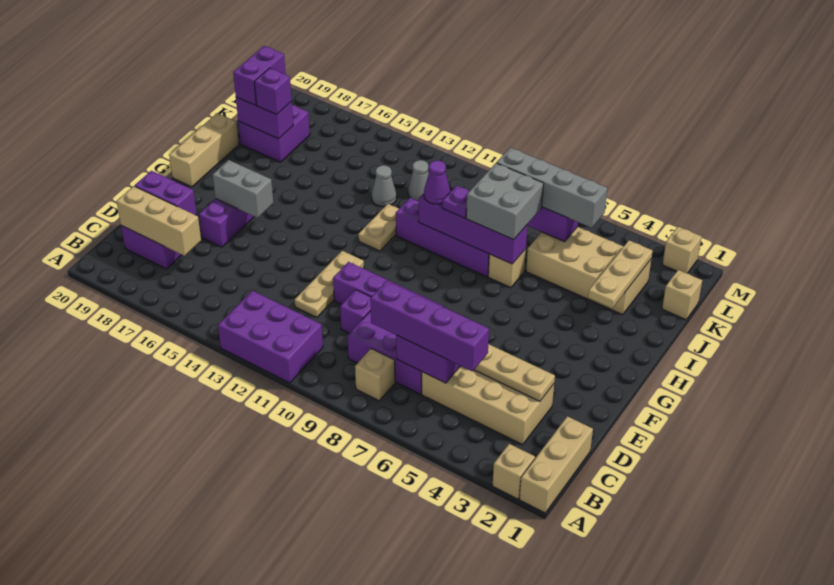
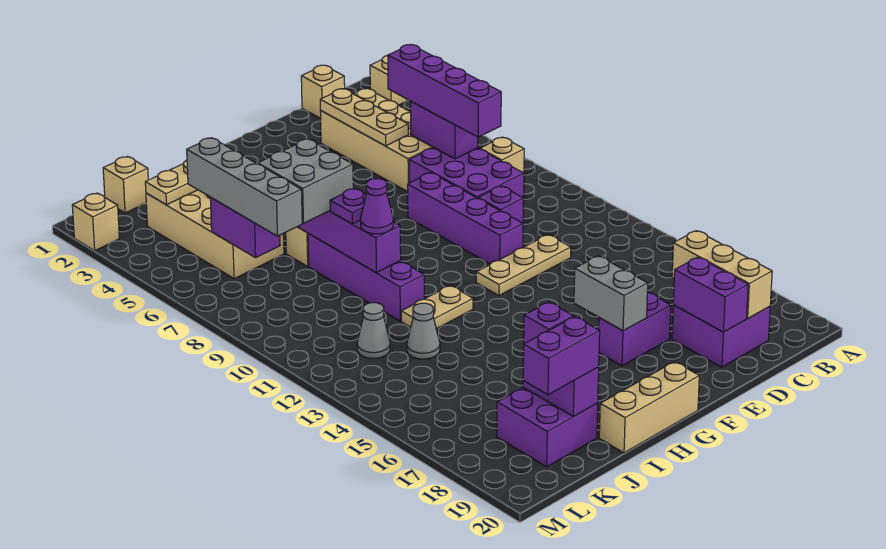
tan 1x3 brick [519,416,593,513] -> tan 1x1 brick [301,65,345,119]
purple 2x3 brick [218,291,323,383] -> none

